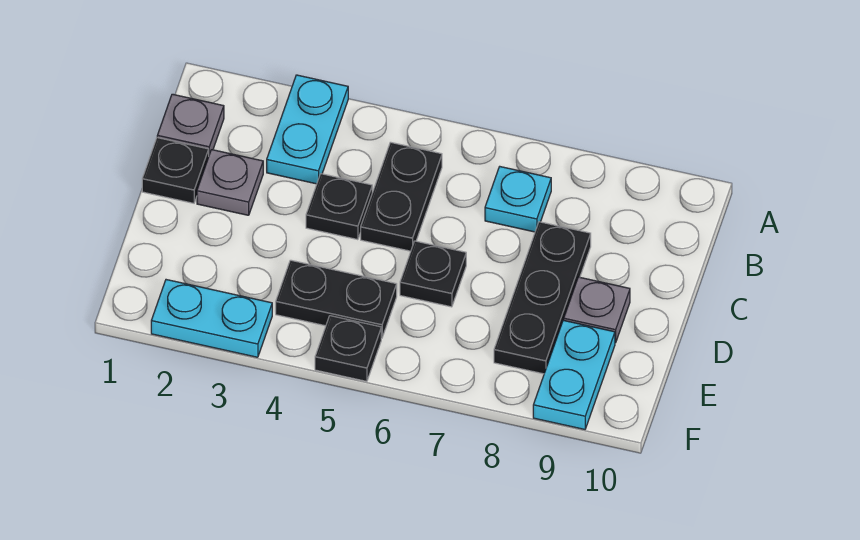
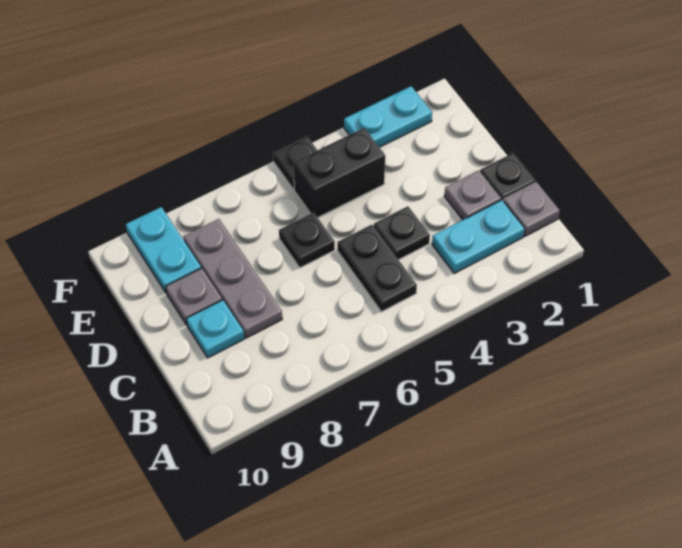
cyan 1x2 plate [267,75,348,184] -> cyan 1x2 plate turned to [432,200,525,273]
cyan 1x1 plate [485,167,551,232] -> cyan 1x1 plate moved to [186,300,244,358]
black 1x3 plate [494,222,591,374] -> grey 1x3 plate [183,219,282,338]
black 1x2 plate [276,260,397,338] -> black 1x2 brick [293,128,385,218]

